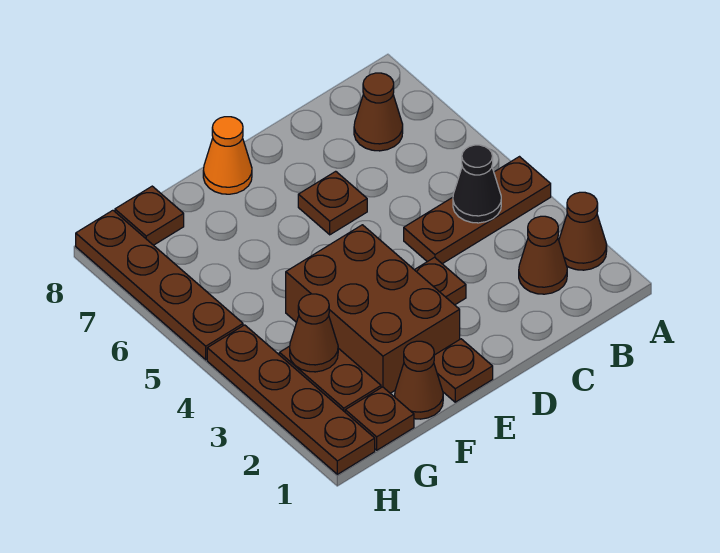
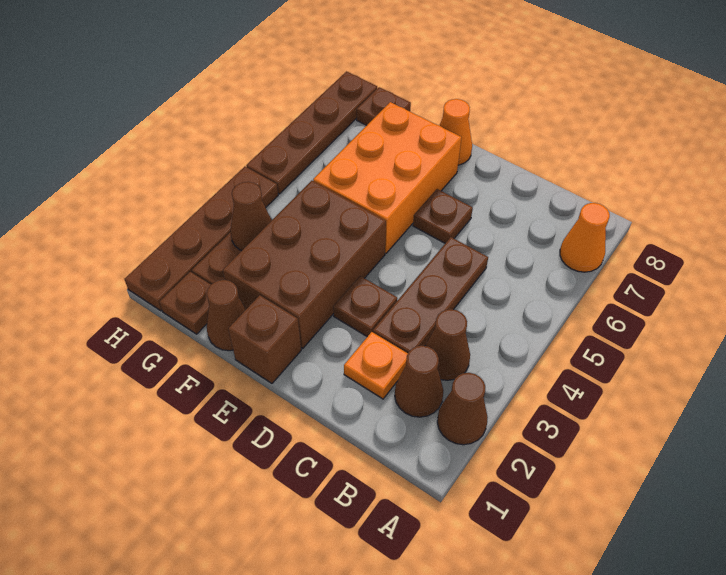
brown 1x3 plate [404,157,551,264] -> brown 1x3 plate turned to [373,237,488,353]
none -> orange 1x1 cone [560,203,610,272]
black 1x1 cone [453,145,501,223] -> none
brown 1x1 cone [354,73,403,151] -> brown 1x1 cone moved to [425,309,470,380]
none -> orange 1x1 plate [344,332,408,399]
brown 1x1 plate [434,339,493,402] -> brown 1x1 brick [228,295,301,383]
none -> orange 2x3 brick [313,102,462,253]

